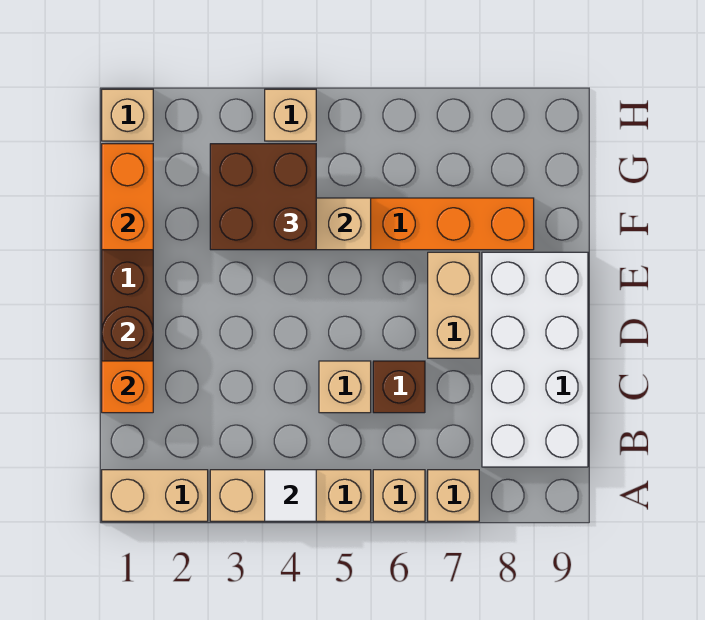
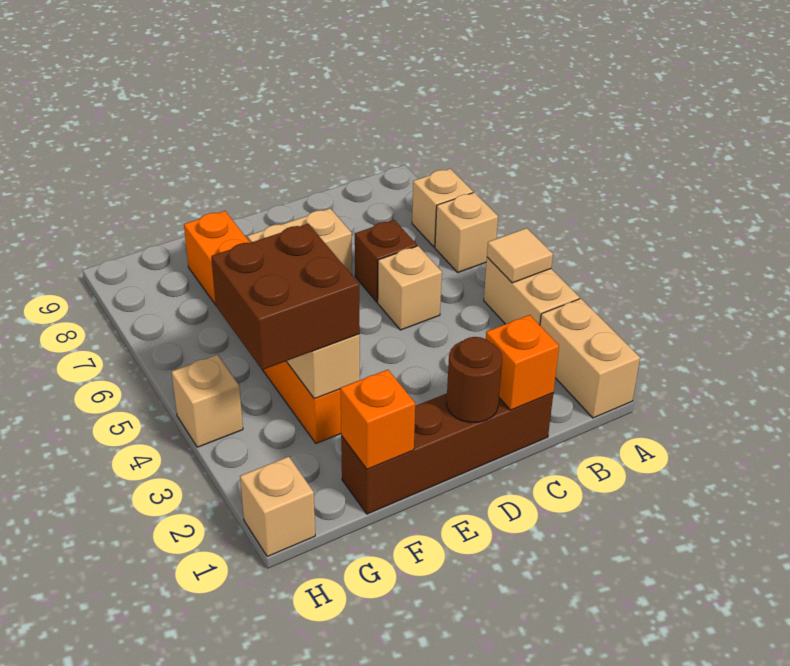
tan 1x3 brick [210,470,371,521] -> tan 1x2 brick [484,257,580,325]
white 1x1 tile [265,470,316,521] -> tan 1x1 tile [487,228,553,283]
white 2x4 brick [482,252,588,467] -> none
orange 1x2 brick [102,144,153,250] -> orange 1x1 brick [340,370,415,469]

